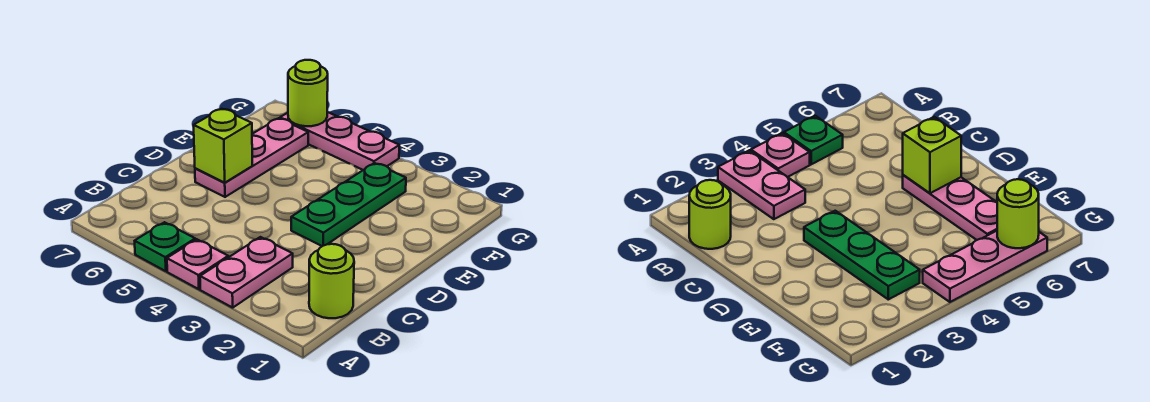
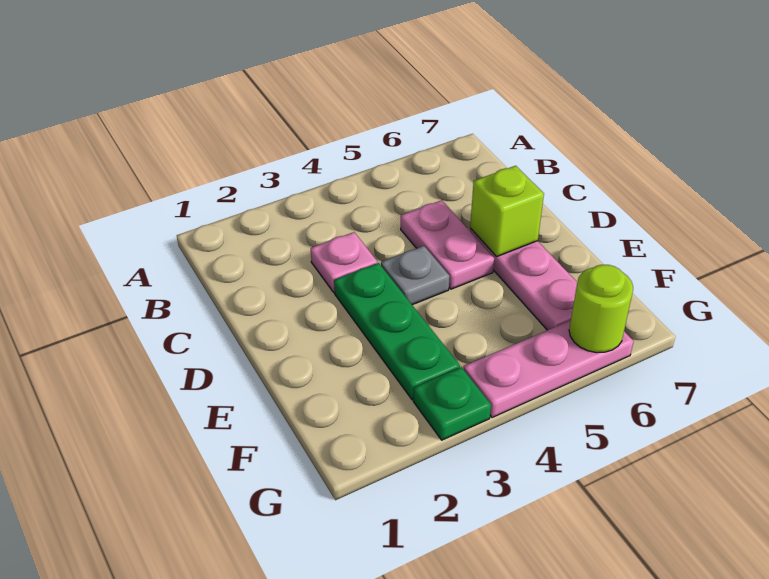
pink 1x2 plate [200,237,293,308] -> pink 1x2 plate moved to [401,200,494,289]
pink 1x1 plate [167,239,228,289] -> pink 1x1 plate moved to [311,232,377,292]
green 1x1 plate [135,222,195,271] -> green 1x1 plate moved to [413,367,491,440]
lime 1x1 round brick [309,244,354,318] -> none
none -> grey 1x1 plate [381,246,450,305]

